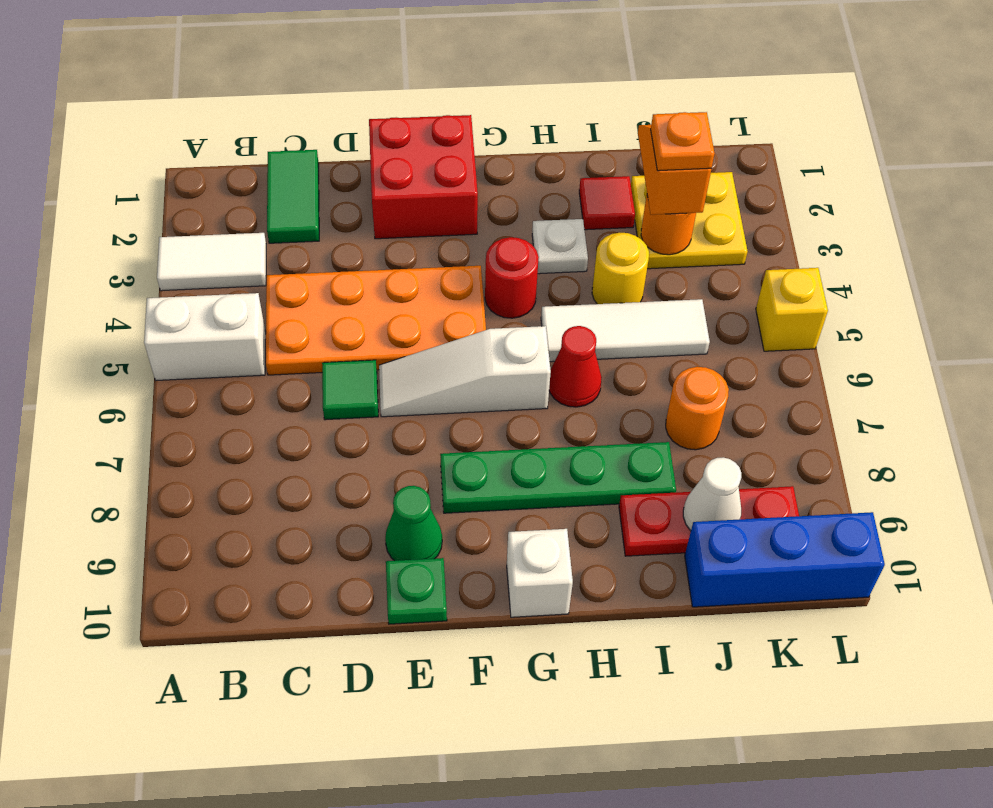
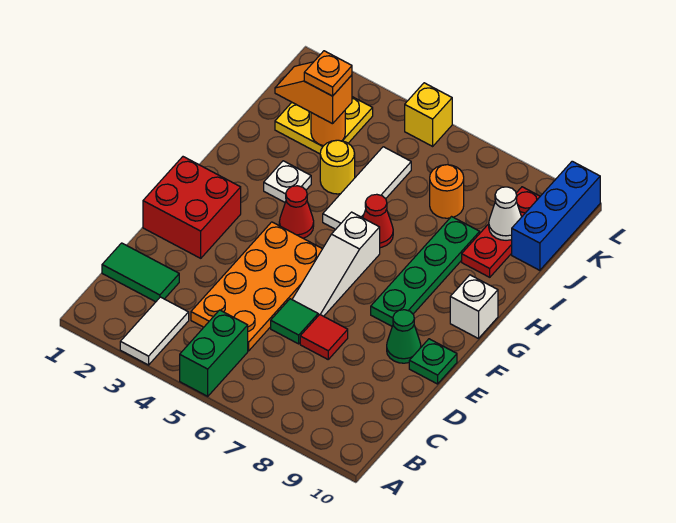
white 1x2 brick [144,293,266,380] -> green 1x2 brick [180,310,248,396]
red 1x1 round brick [485,237,539,318] -> red 1x1 cone [279,186,314,238]
red 1x1 tile [579,176,635,230] -> red 1x1 tile moved to [300,315,348,359]

